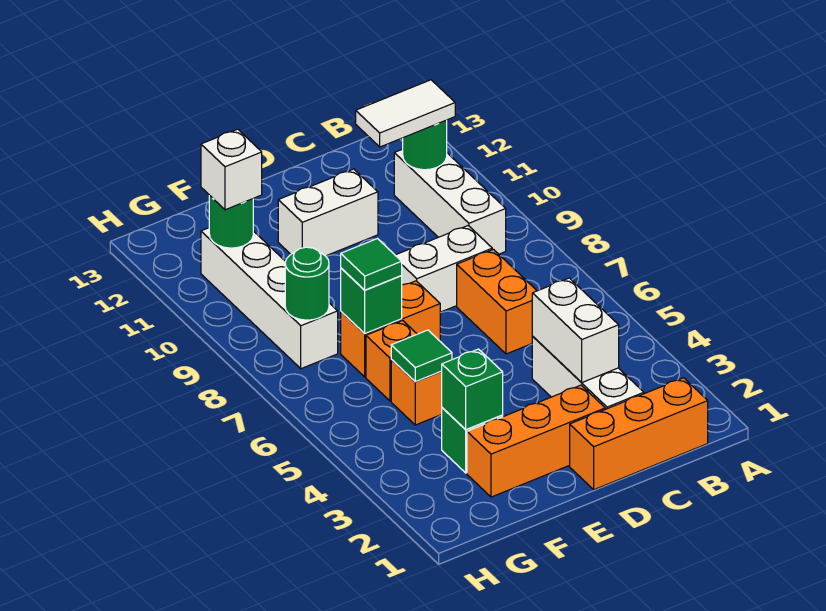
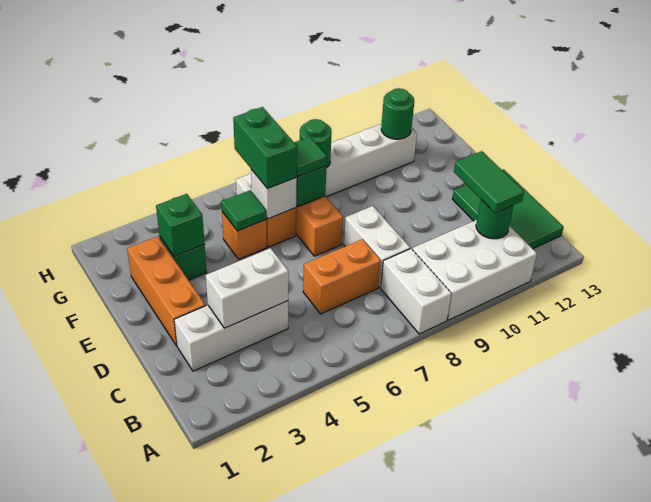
orange 1x3 brick [570,378,708,490] -> none
white 1x3 brick [394,149,506,254] -> white 2x3 brick [412,220,537,320]
white 1x2 tile [356,80,455,147] -> green 1x2 tile [454,151,524,213]
none -> green 2x3 tile [452,169,564,249]
white 1x2 brick [278,169,378,256] -> white 1x2 brick moved to [381,249,451,334]
none -> green 1x2 brick [233,107,297,189]
white 1x4 brick [201,228,338,369] -> white 1x6 brick [236,124,417,197]
white 1x1 brick [201,129,262,210] -> white 1x1 brick moved to [251,169,297,219]

